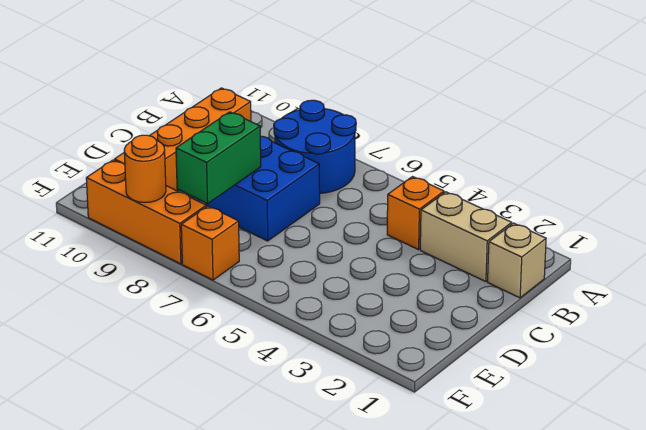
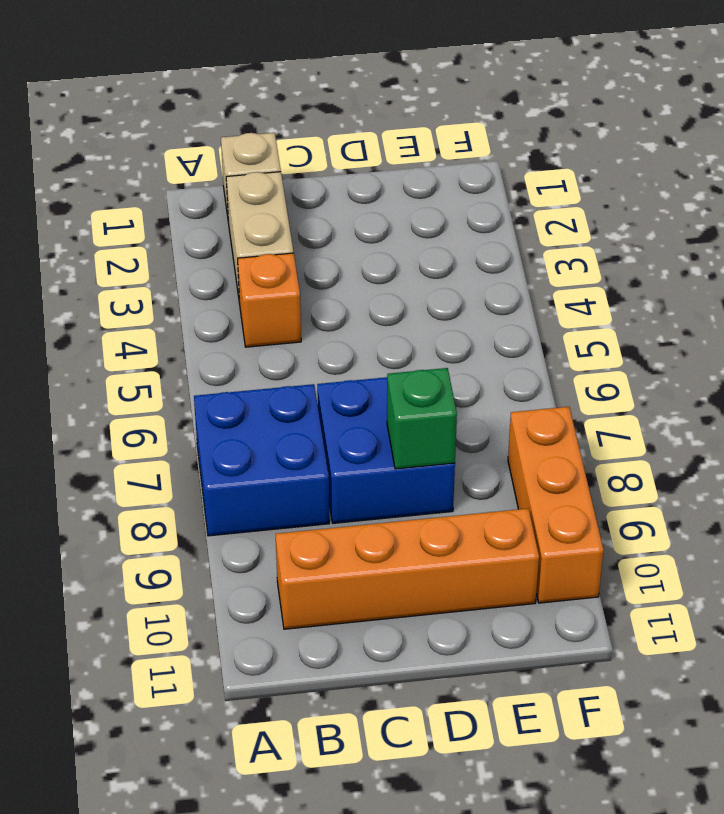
blue 2x2 round brick [274,100,356,193] -> blue 2x2 brick [194,384,329,536]
green 1x2 brick [176,112,261,204] -> green 1x1 brick [387,368,457,469]
orange 1x1 brick [181,206,239,280] -> none
orange 1x1 round brick [124,135,166,203] -> none

